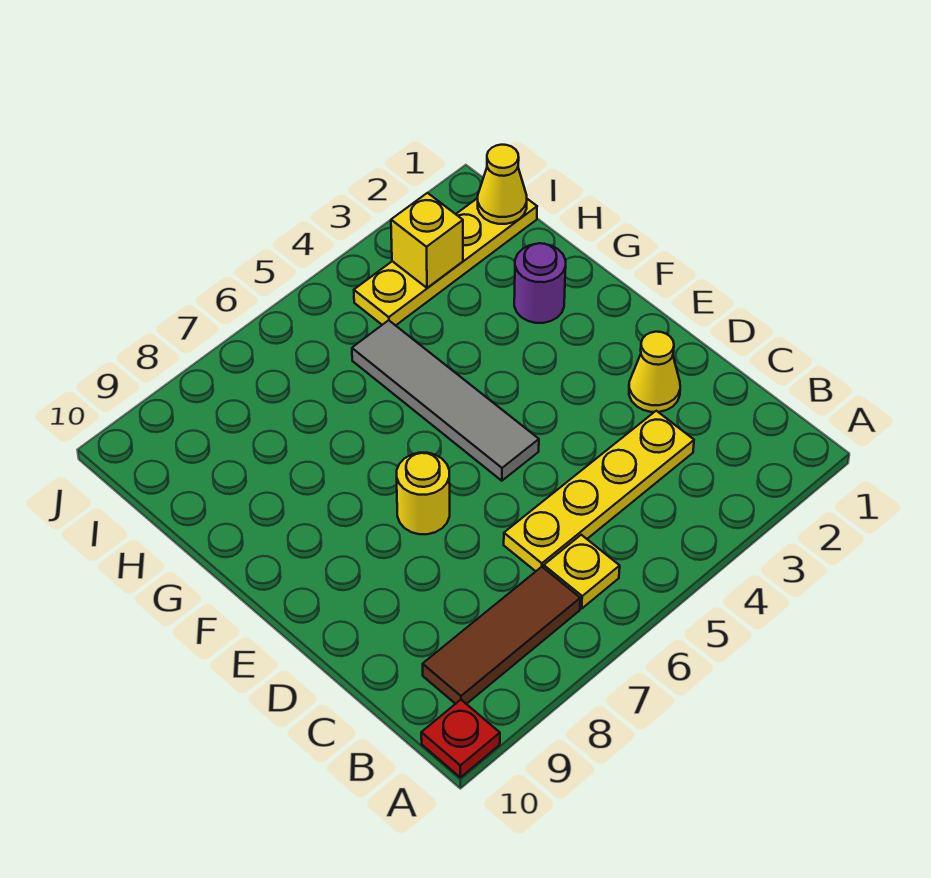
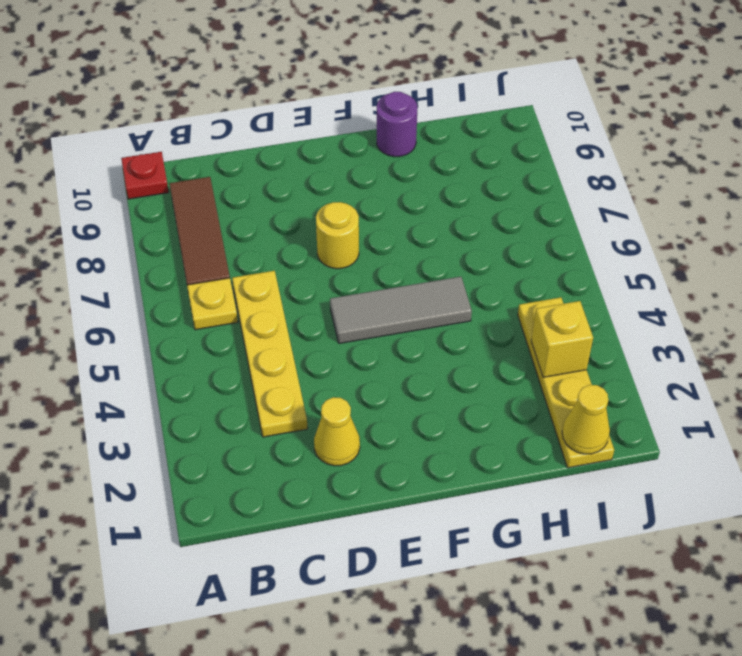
grey 1x4 tile [352,320,539,481] -> grey 1x3 tile [330,277,472,343]
purple 1x1 round brick [514,243,566,323] -> purple 1x1 round brick moved to [377,92,417,157]

